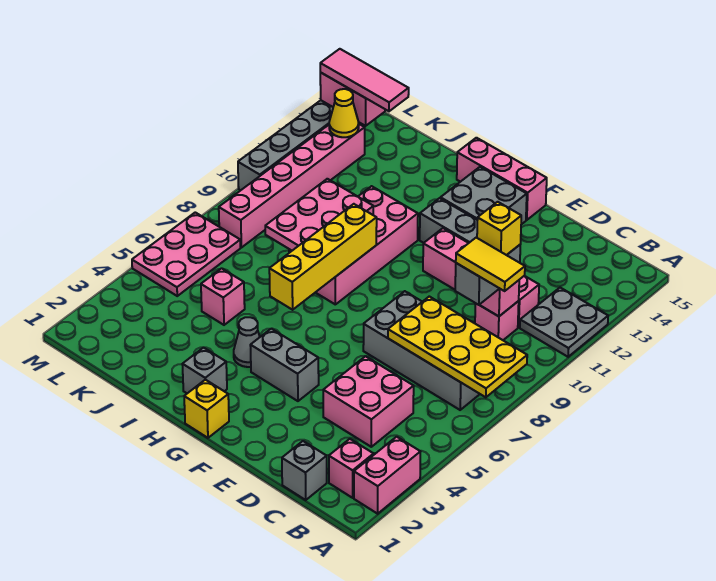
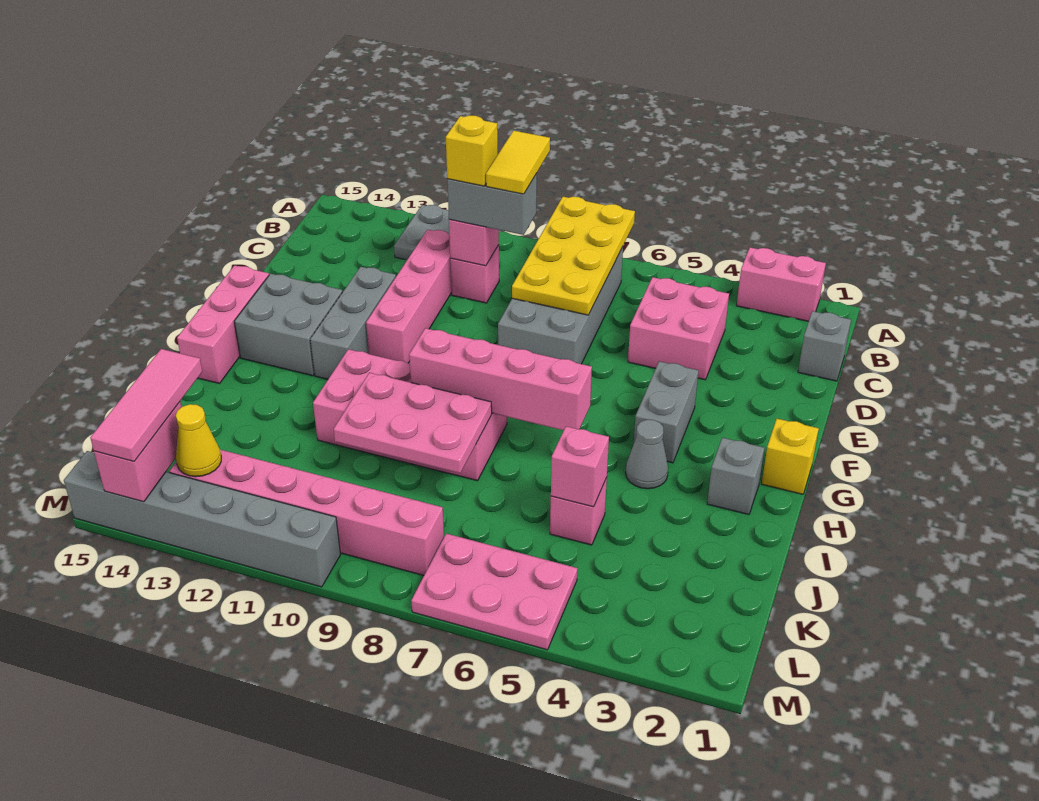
pink 1x1 brick [329,439,374,498] -> pink 1x1 brick moved to [551,426,609,507]
yellow 1x4 brick [269,204,377,310] -> pink 1x4 brick [409,328,592,430]

